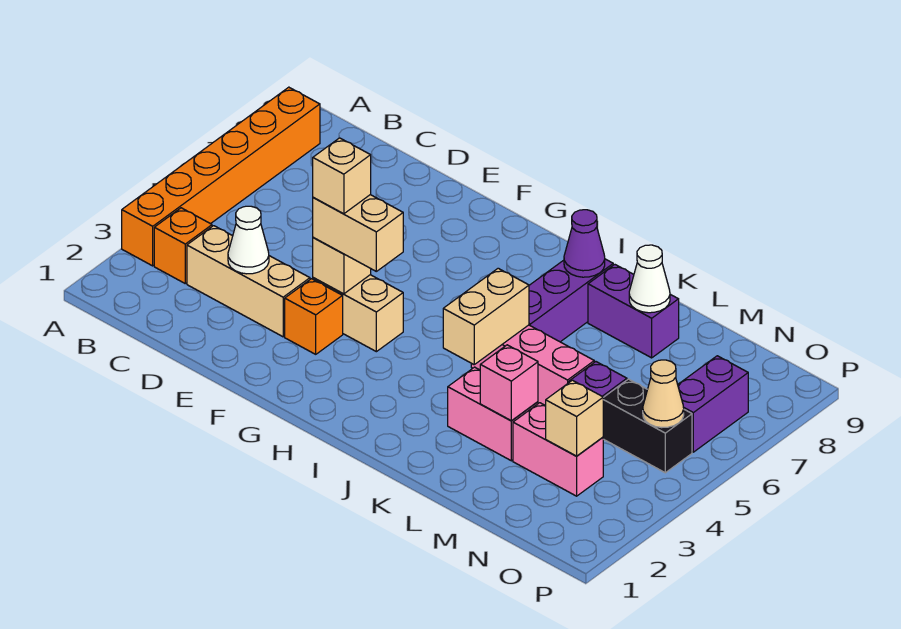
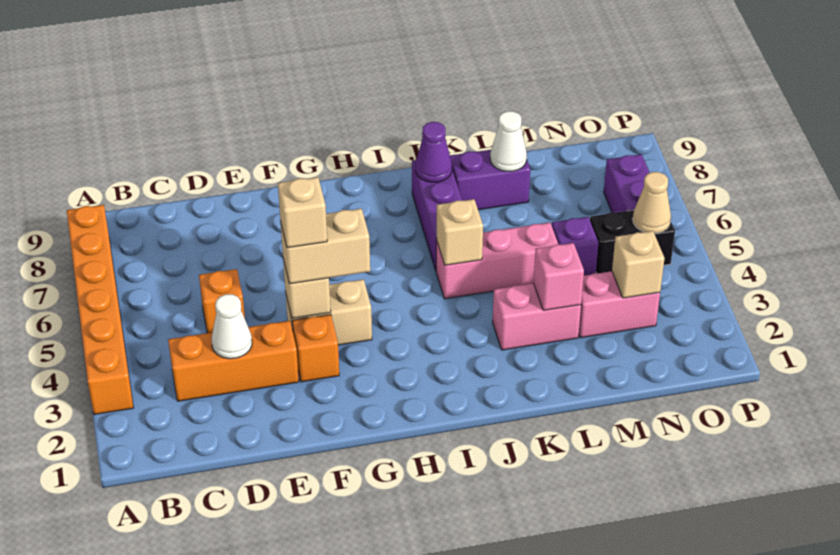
orange 1x1 brick [154,208,212,283] -> orange 1x1 brick moved to [199,269,245,333]
tan 1x3 brick [187,226,310,337] -> orange 1x3 brick [168,321,299,401]
tan 1x2 brick [443,268,529,364] -> tan 1x1 brick [437,199,483,265]

